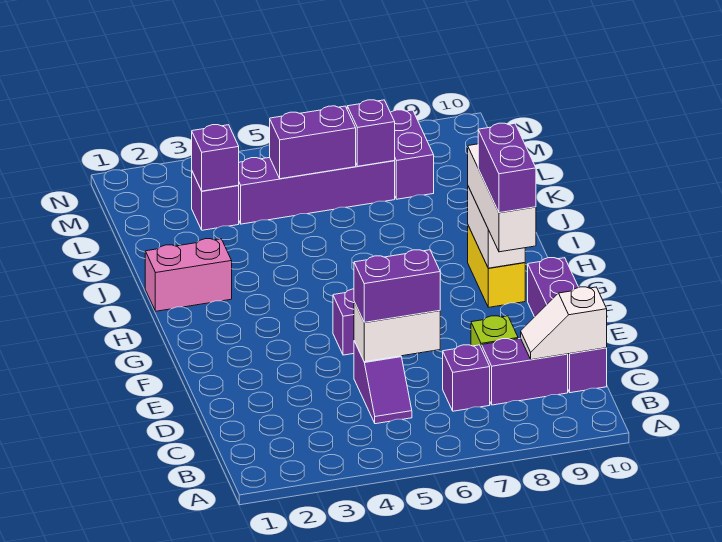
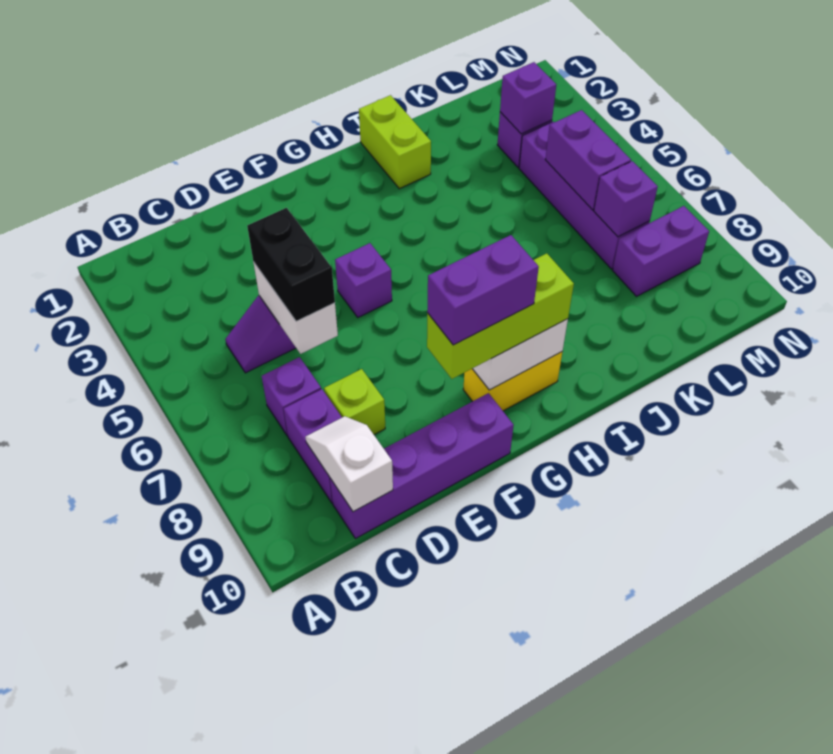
purple 1x2 brick [354,250,440,322] -> black 1x2 brick [247,208,335,321]
white 1x3 brick [468,144,536,252] -> lime 1x3 brick [427,254,574,379]
pink 1x2 brick [145,239,232,311] -> lime 1x2 brick [359,95,431,189]

